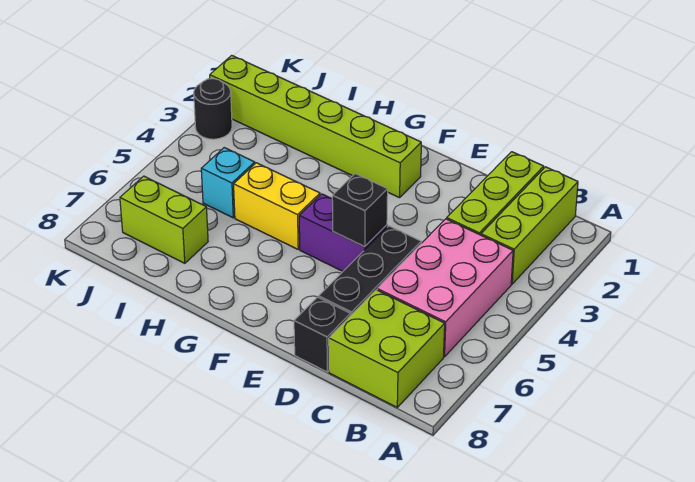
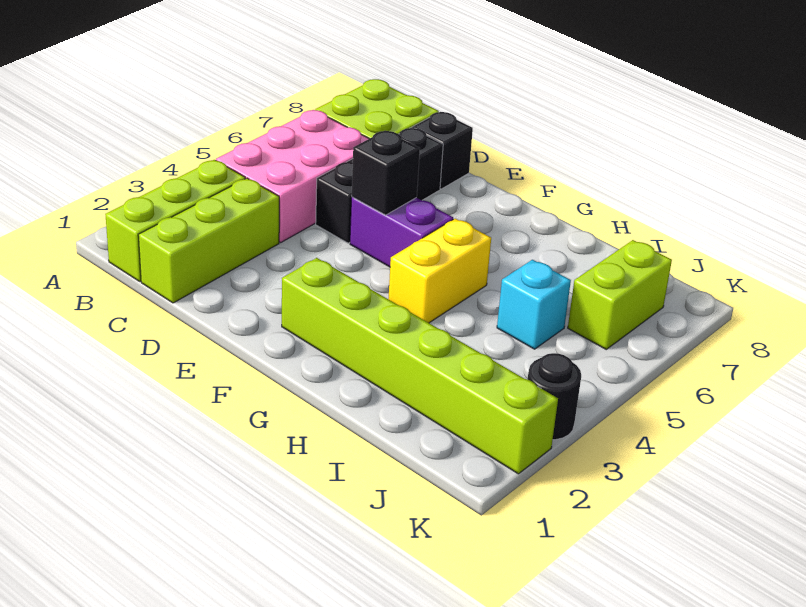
yellow 1x2 brick [234,163,320,249] -> yellow 1x2 brick turned to [388,218,491,323]
lime 1x2 brick [120,176,208,263] -> lime 1x2 brick turned to [568,240,672,349]

